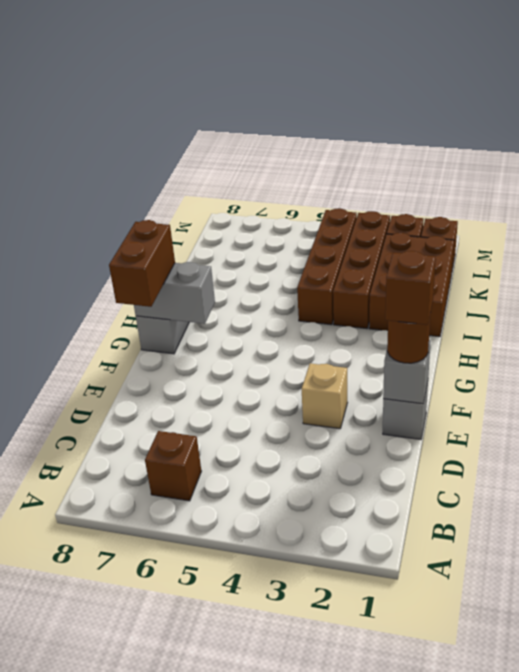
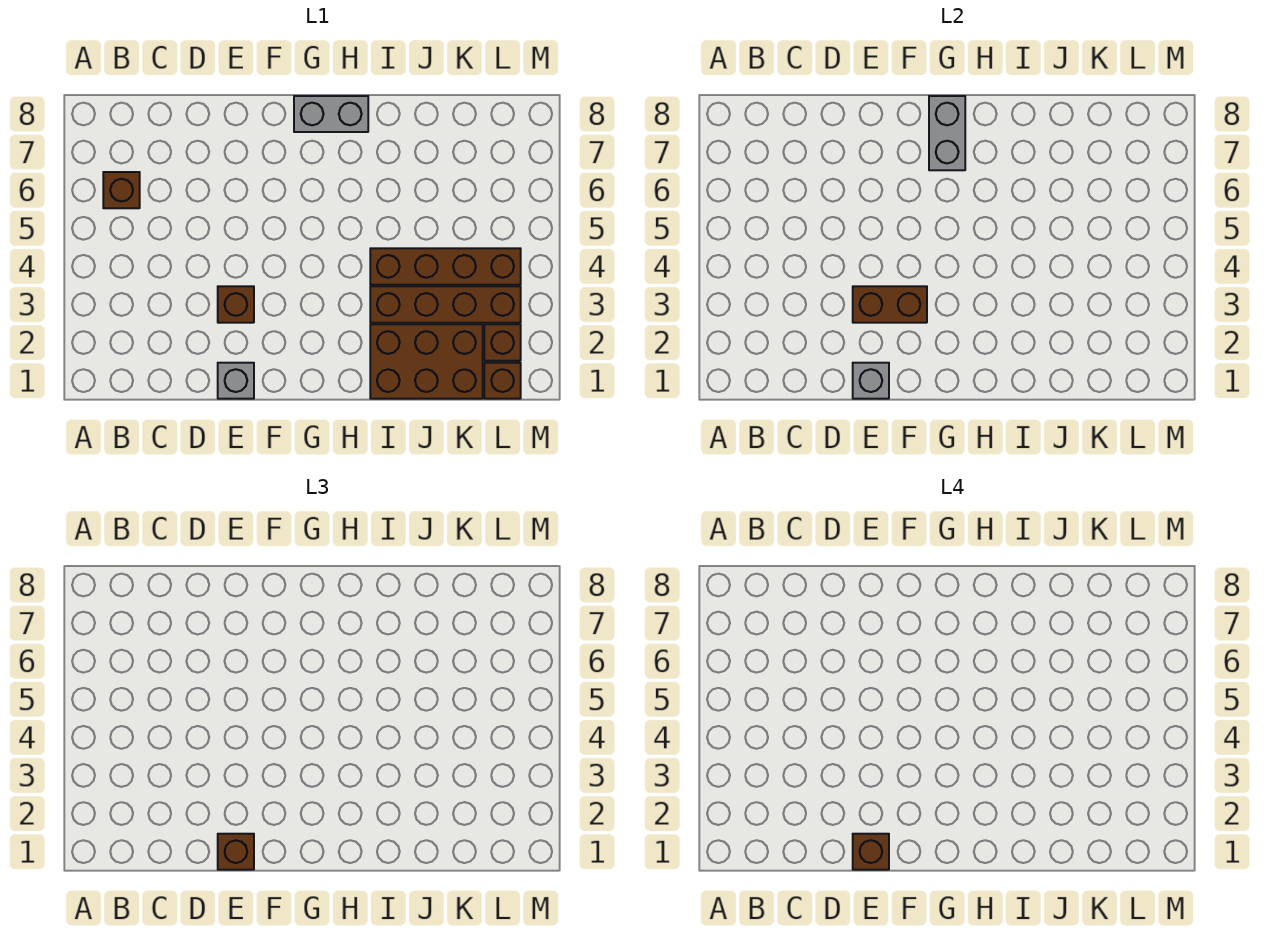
brown 1x1 round brick [387,317,430,363] -> brown 1x1 brick [218,834,254,870]
tan 1x1 brick [302,363,348,429] -> brown 1x1 brick [218,286,254,323]
brown 1x2 brick [109,220,175,307] -> brown 1x2 brick moved to [853,286,927,323]

